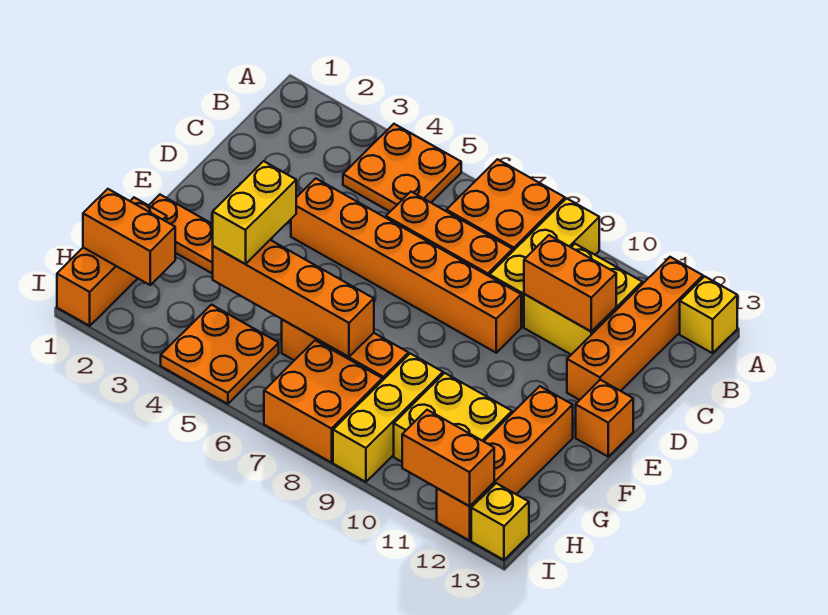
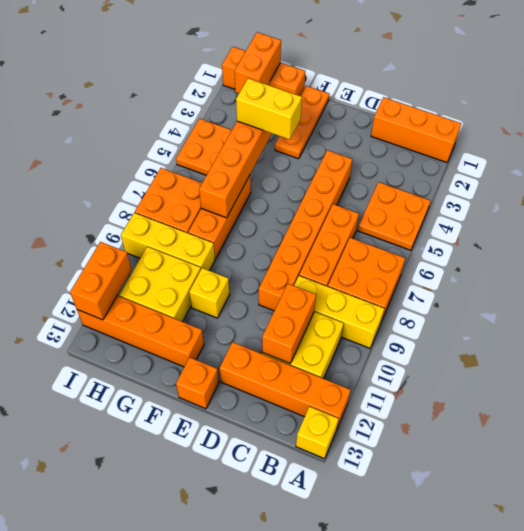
none -> orange 1x3 brick [371,97,461,162]
yellow 1x1 brick [471,483,529,560] -> yellow 1x1 brick moved to [189,268,230,318]

